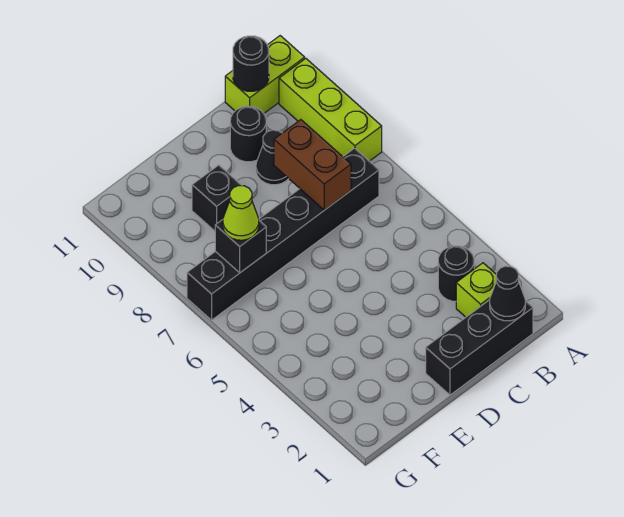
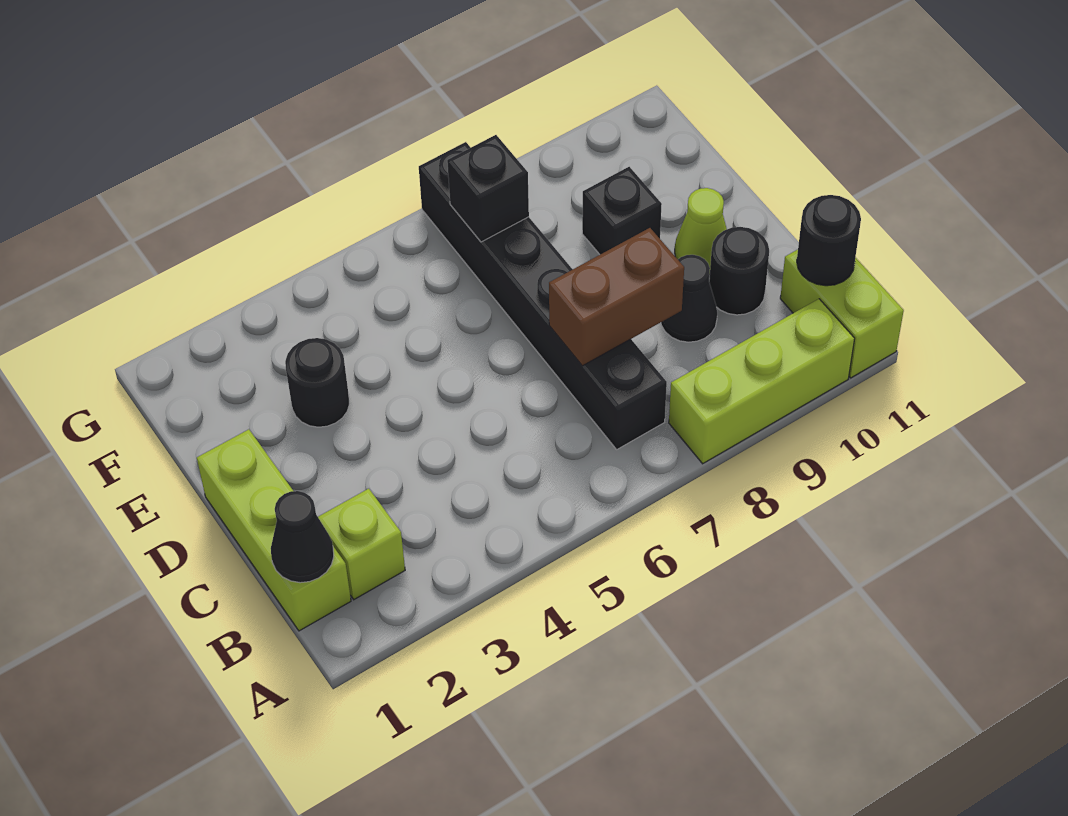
black 1x3 brick [426,300,533,395] -> lime 1x3 brick [197,429,351,631]
black 1x1 round brick [438,246,474,301] -> black 1x1 round brick moved to [285,338,349,427]
lime 1x1 cone [223,186,259,240] -> lime 1x1 cone moved to [675,188,727,274]

